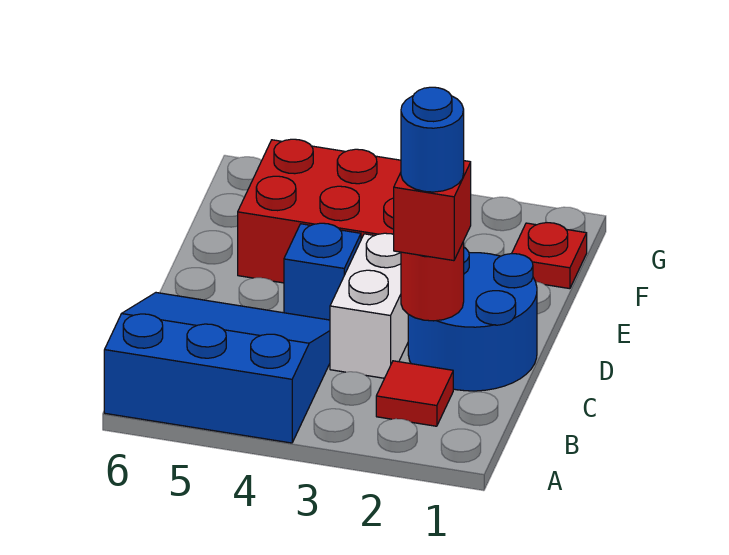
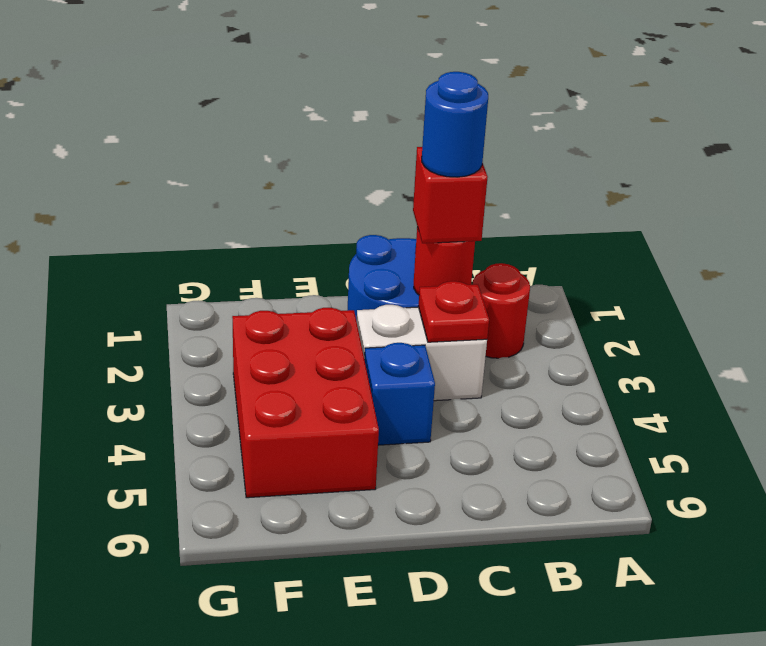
blue 3x3 slope [104,293,330,443] -> none
red 1x1 tile [376,361,453,426] -> red 1x1 round brick [473,263,530,358]
red 1x1 plate [512,223,587,289] -> red 1x1 plate moved to [418,281,489,342]

